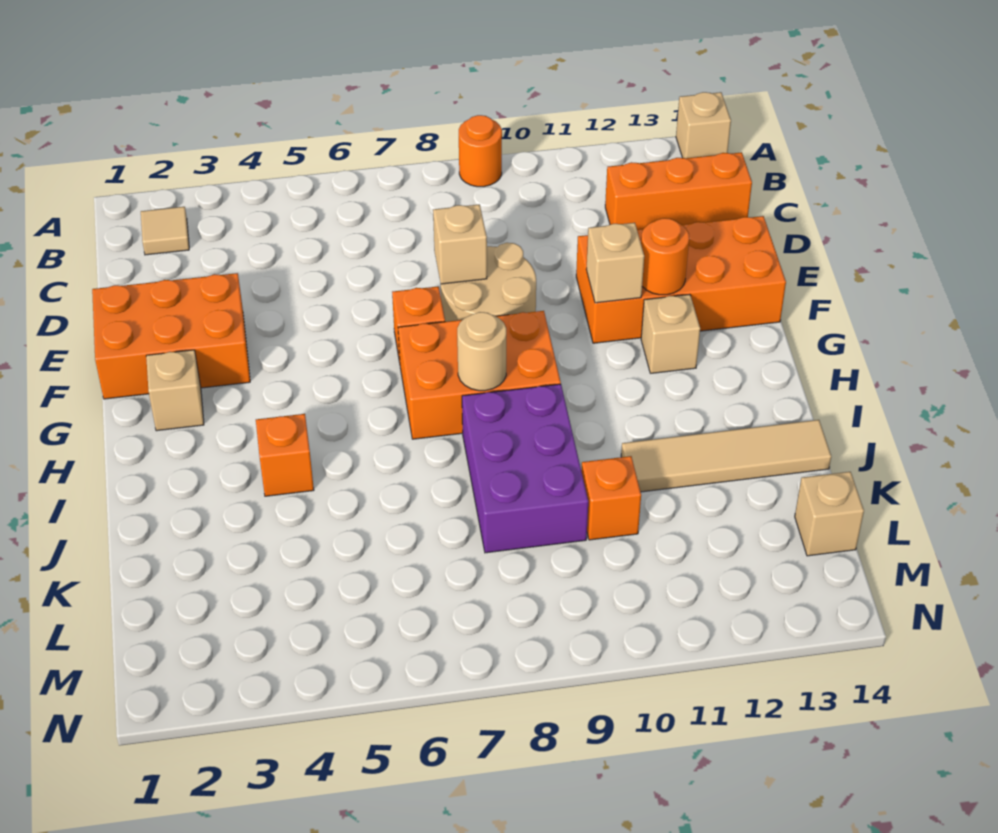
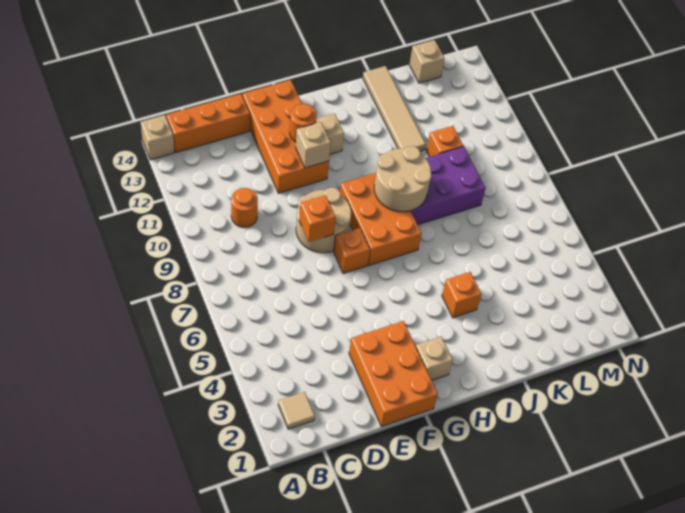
orange 1x1 round brick [459,115,502,187] -> orange 1x1 round brick moved to [231,188,258,227]
orange 1x3 brick [605,152,752,230] -> orange 1x3 brick turned to [166,94,250,152]
tan 1x1 brick [433,204,487,284] -> orange 1x1 brick [299,195,335,242]
tan 1x1 round brick [457,312,506,391] -> tan 2x2 round brick [374,146,431,212]

